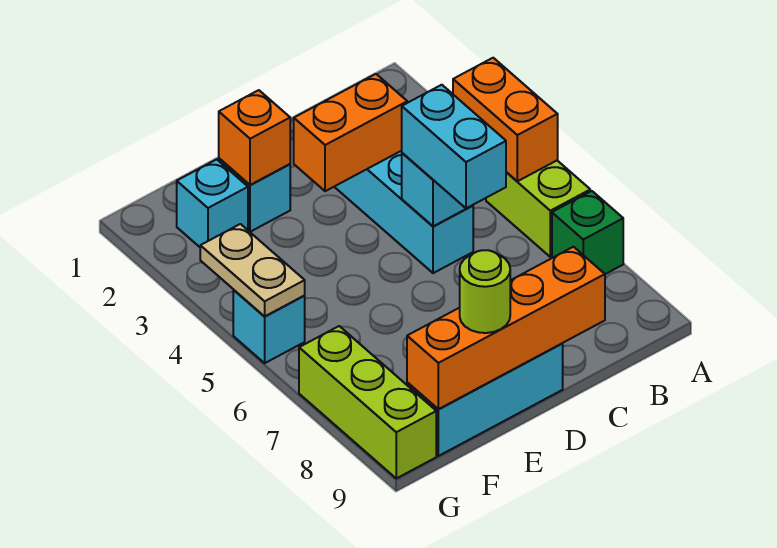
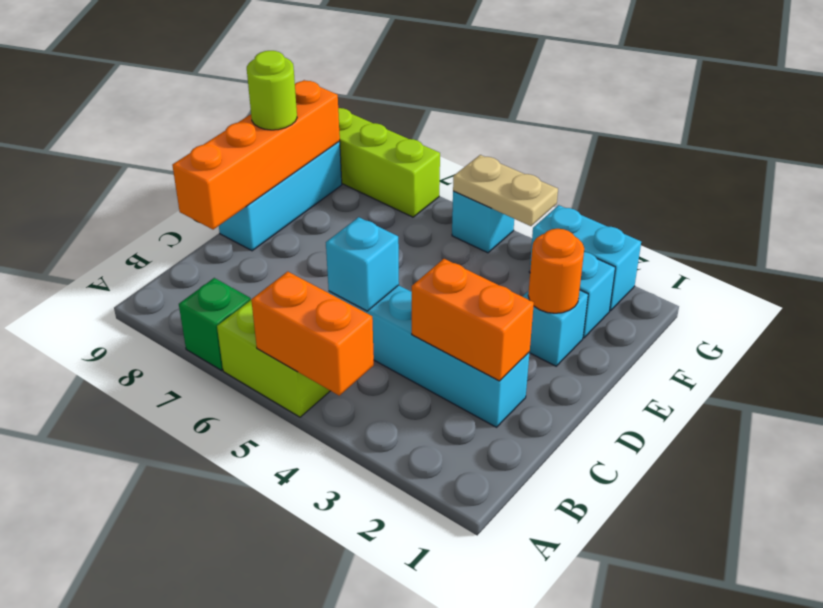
orange 1x2 brick [294,74,407,191] -> orange 1x2 brick turned to [412,259,534,381]
cyan 1x2 brick [402,85,506,209] -> cyan 1x2 brick moved to [529,205,641,311]
orange 1x1 brick [219,90,290,185] -> orange 1x1 round brick [528,229,584,313]

